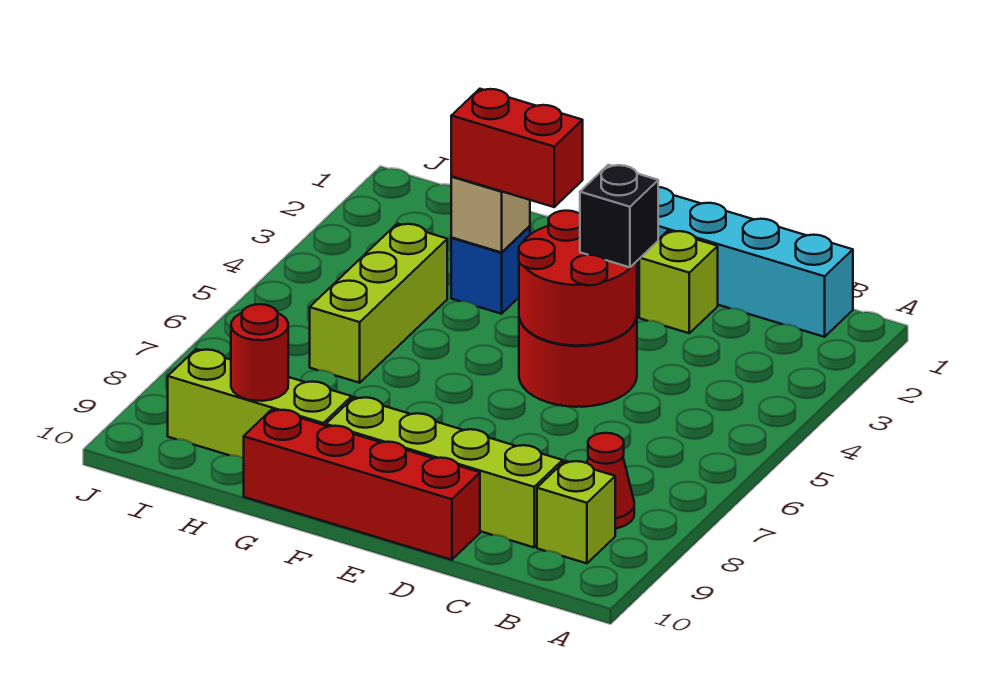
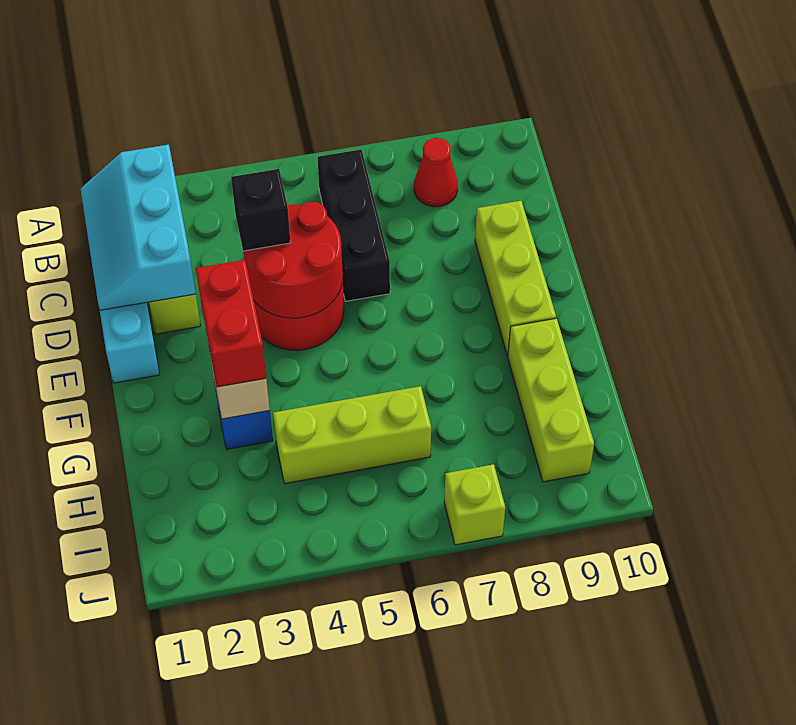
none -> cyan 2x3 slope [81,145,196,310]
none -> black 1x3 brick [318,150,390,301]
lime 1x1 brick [537,461,615,563] -> lime 1x1 brick moved to [444,464,505,545]
lime 1x4 brick [326,397,563,547] -> lime 1x3 brick [475,201,556,356]
red 1x4 brick [244,410,480,560] -> none
red 1x1 round brick [231,304,288,401] -> none

